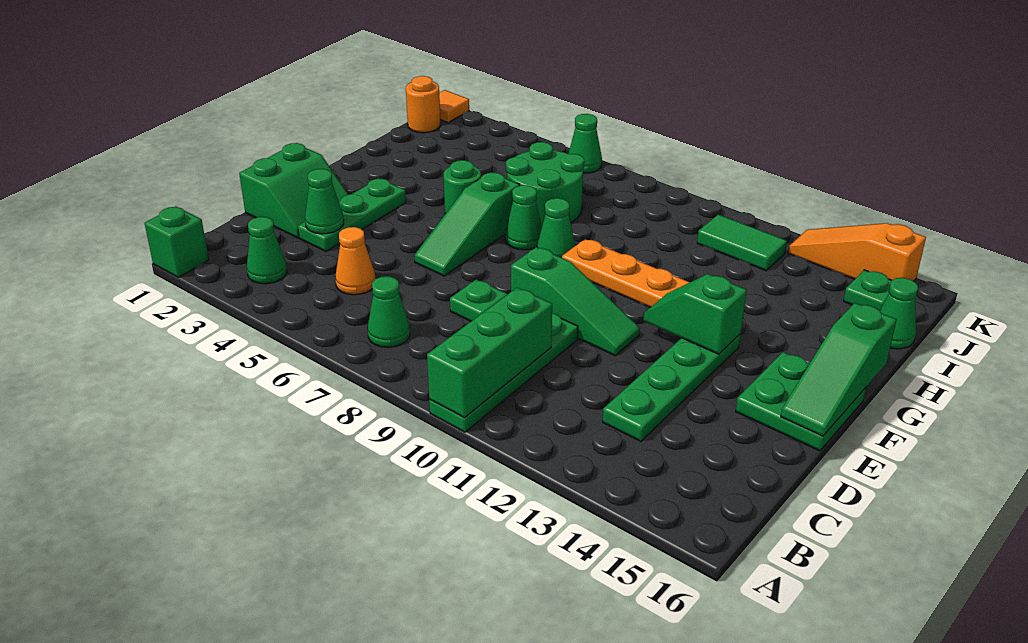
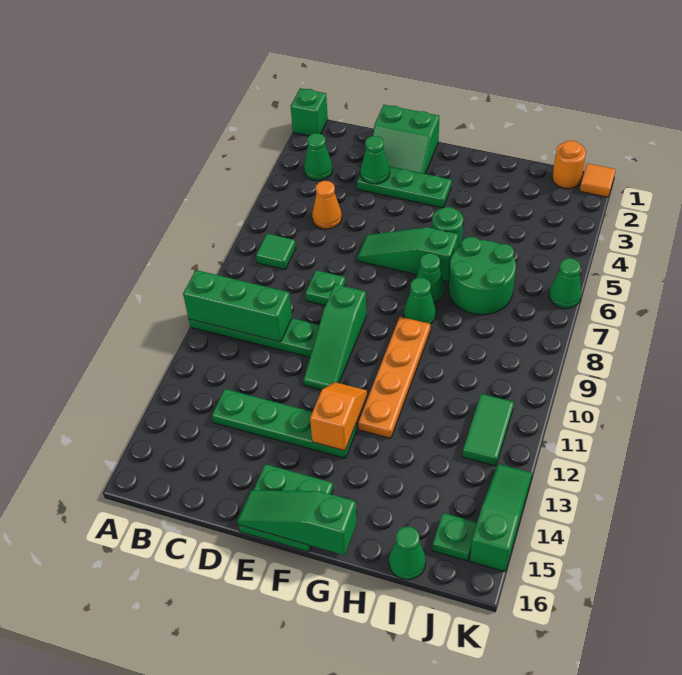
green 1x1 cone [368,276,410,347] -> green 1x1 tile [256,234,296,270]
green 1x2 slope [643,274,747,354] -> orange 1x2 slope [310,382,367,451]
orange 1x3 slope [788,223,926,281] -> green 1x3 slope [470,464,532,572]

